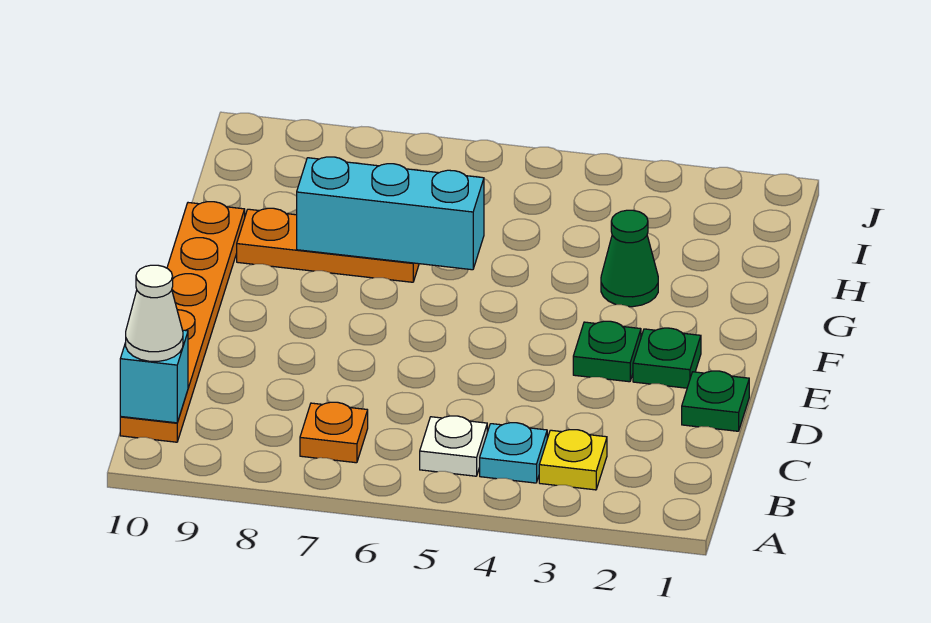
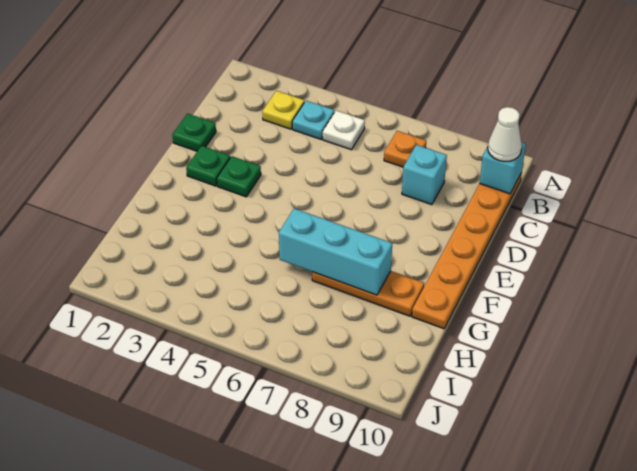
none -> cyan 1x1 brick [402,145,447,205]
green 1x1 cone [601,210,658,307] -> none

